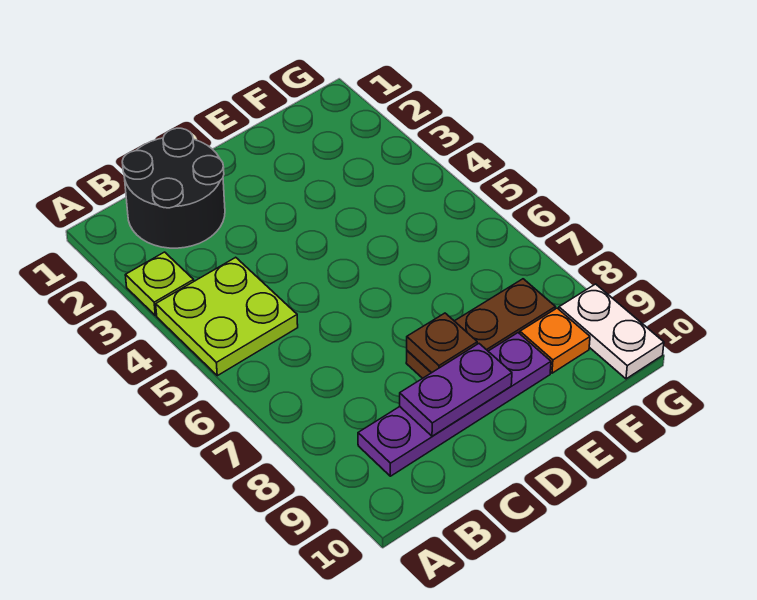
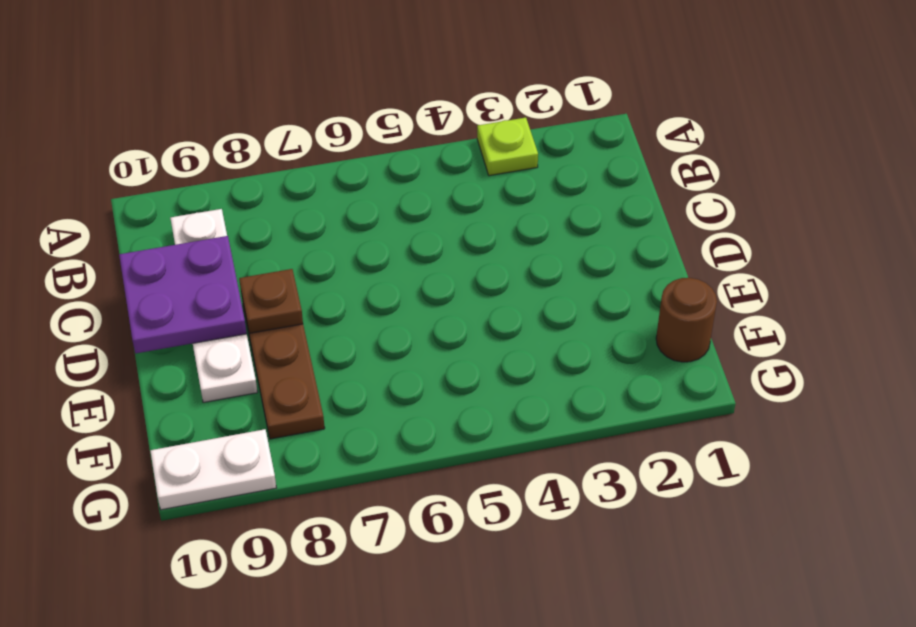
lime 2x2 plate [156,257,298,376] -> none
black 2x2 round brick [122,128,225,248] -> none
purple 1x4 plate [358,333,551,476] -> white 1x4 plate [170,209,258,403]
purple 1x2 plate [400,344,512,436] -> purple 2x2 plate [119,236,247,353]
none -> brown 1x1 round brick [656,278,717,362]
orange 1x1 plate [520,308,590,373] -> none

